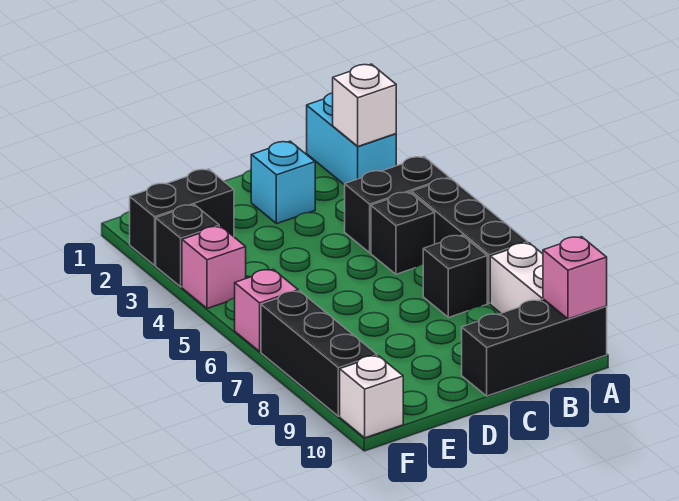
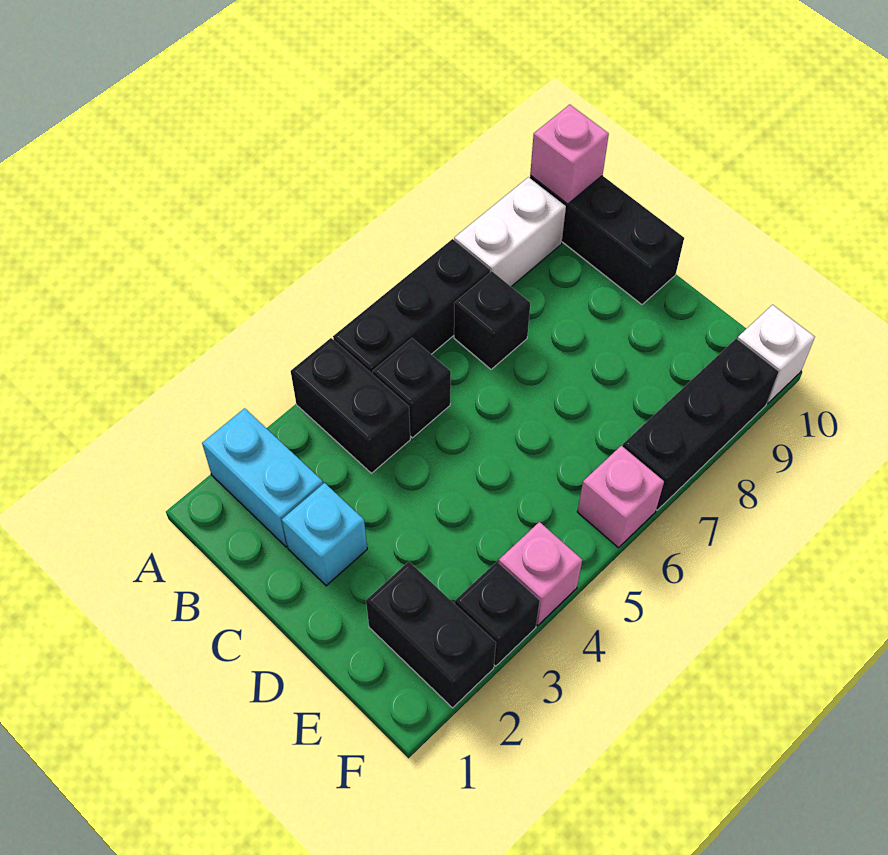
cyan 1x2 brick [307,93,396,185] -> cyan 1x2 brick turned to [202,408,323,547]
white 1x1 brick [333,64,396,146] -> none

